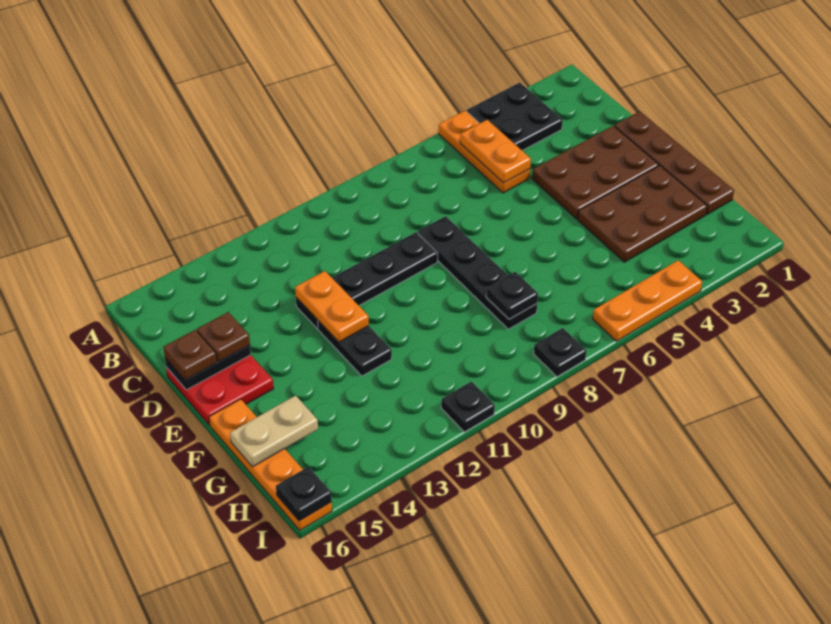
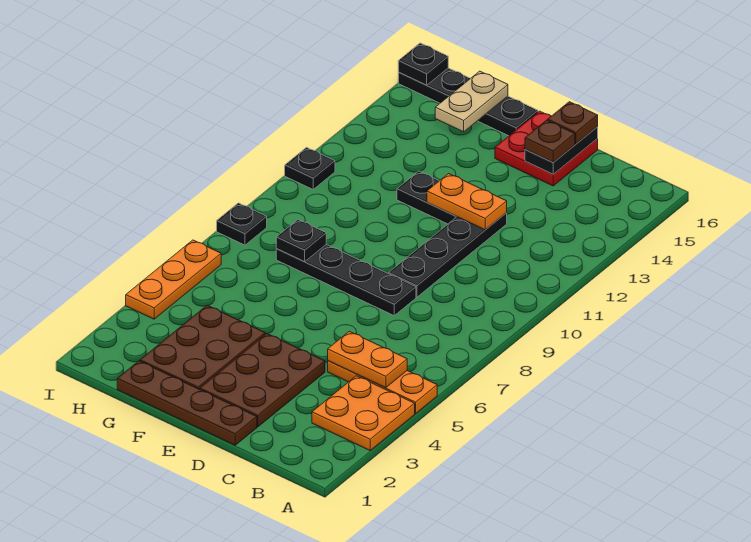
black 2x2 plate [467,83,563,150] -> orange 2x2 plate [312,376,415,450]
orange 1x4 plate [209,399,332,530] -> black 1x4 plate [398,68,538,136]

